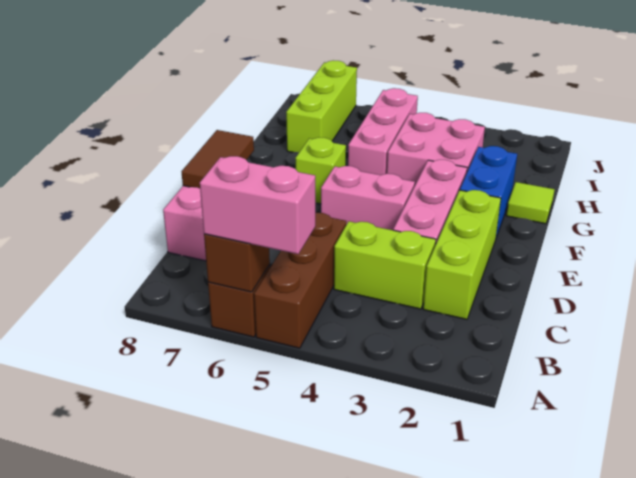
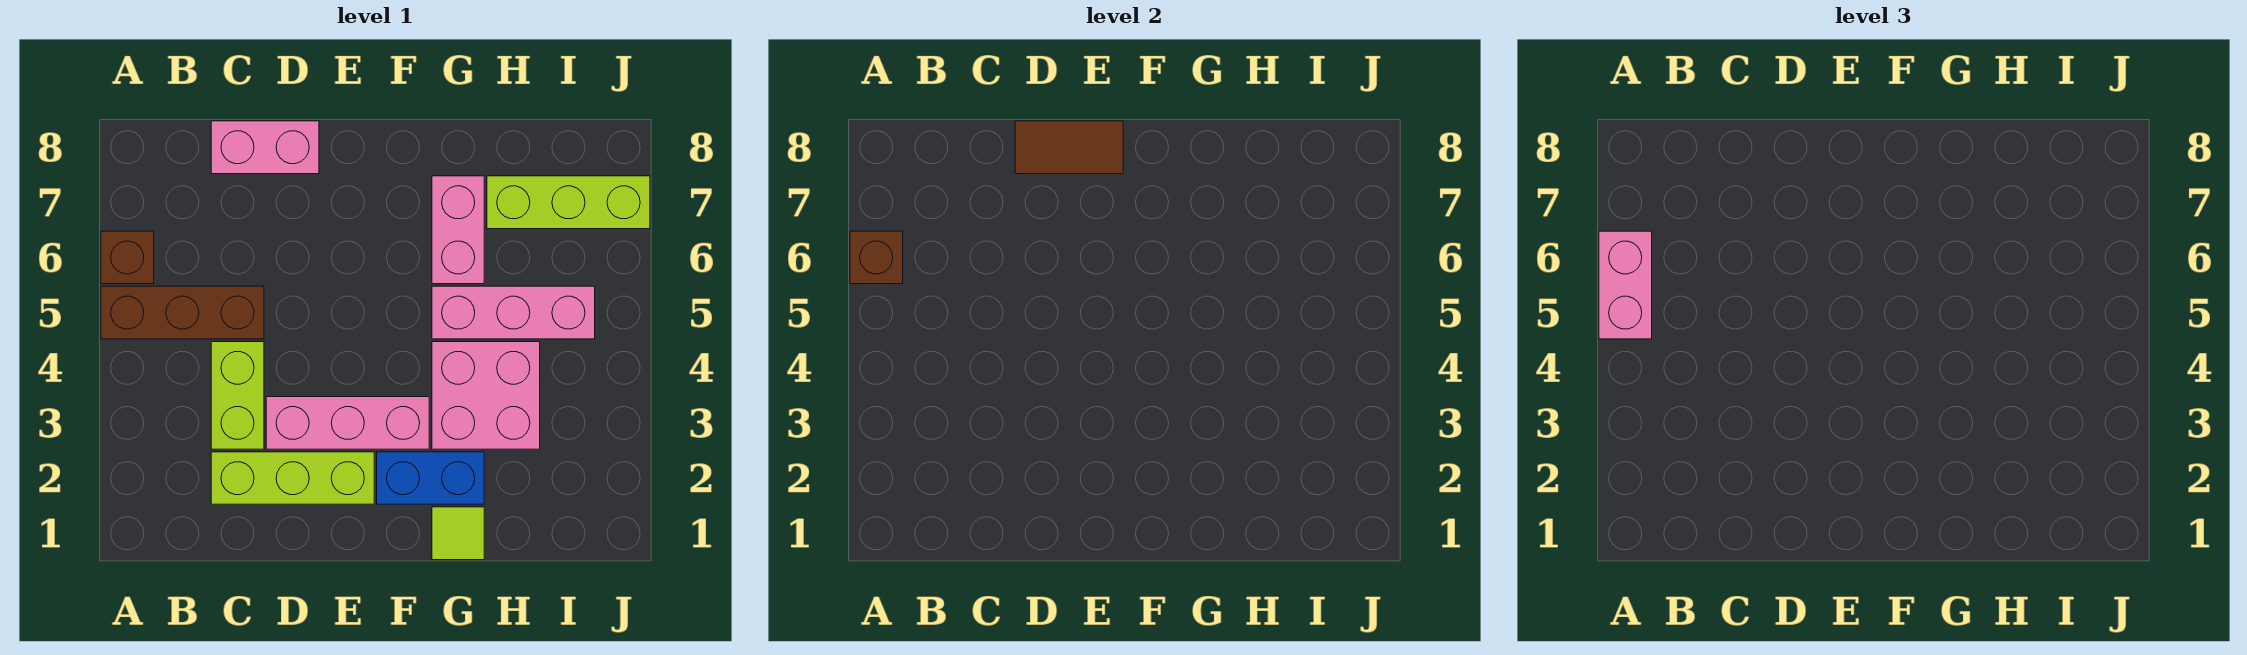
pink 1x2 brick [321,166,415,230] -> pink 1x2 brick moved to [432,176,484,284]
lime 1x1 brick [295,138,346,204] -> none

